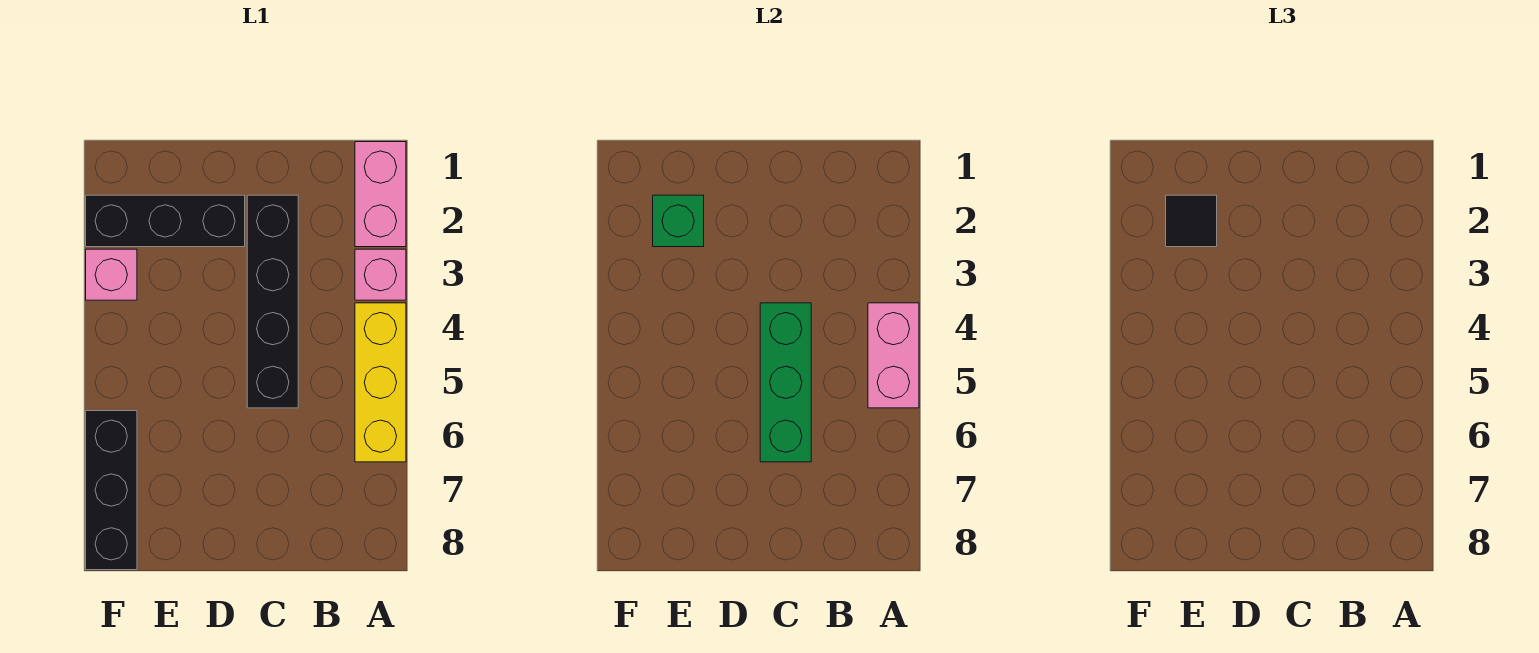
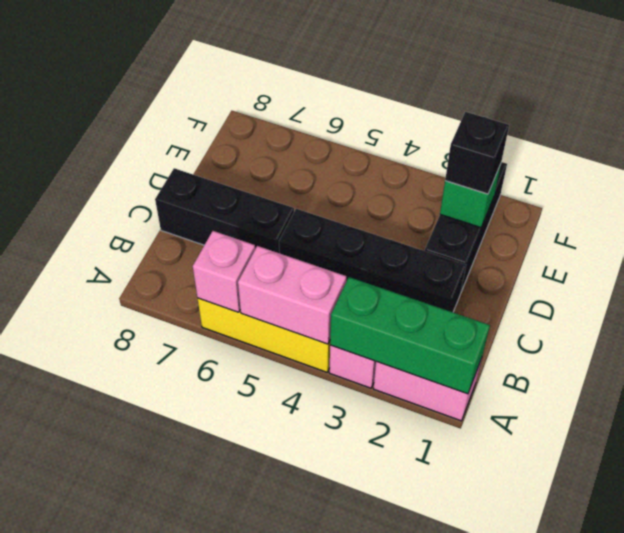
green 1x3 brick [760,303,811,462] -> green 1x3 brick moved to [330,277,490,394]
black 1x1 tile [1166,195,1217,247] -> black 1x1 brick [445,112,509,194]
pink 1x1 brick [86,249,137,300] -> pink 1x1 brick moved to [193,231,255,312]
black 1x3 brick [86,411,137,570] -> black 1x3 brick moved to [155,168,294,253]

